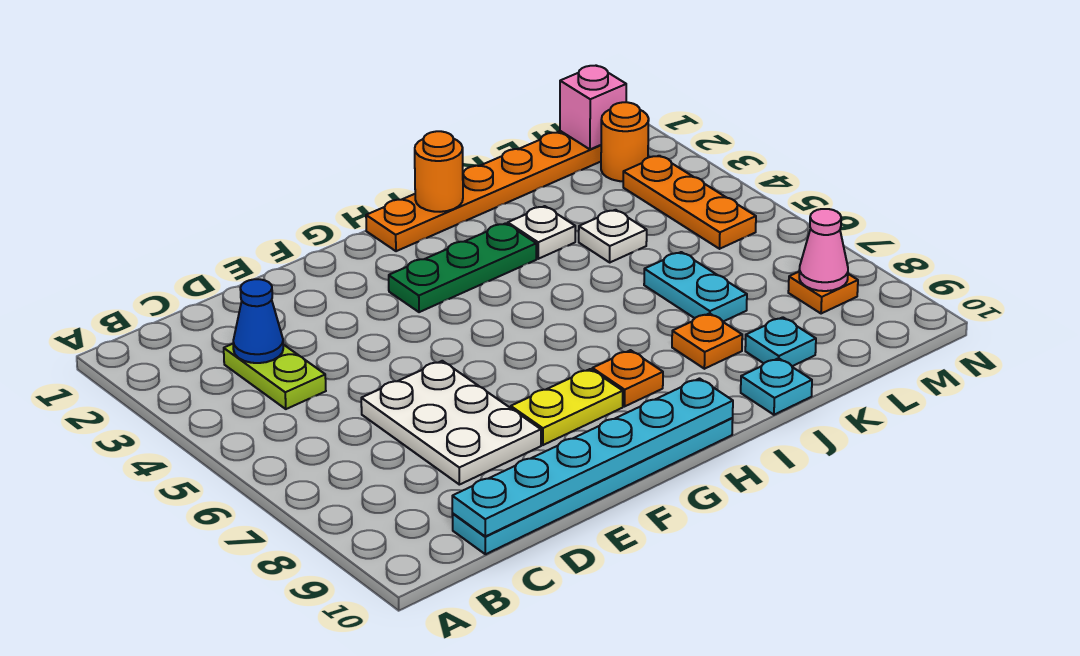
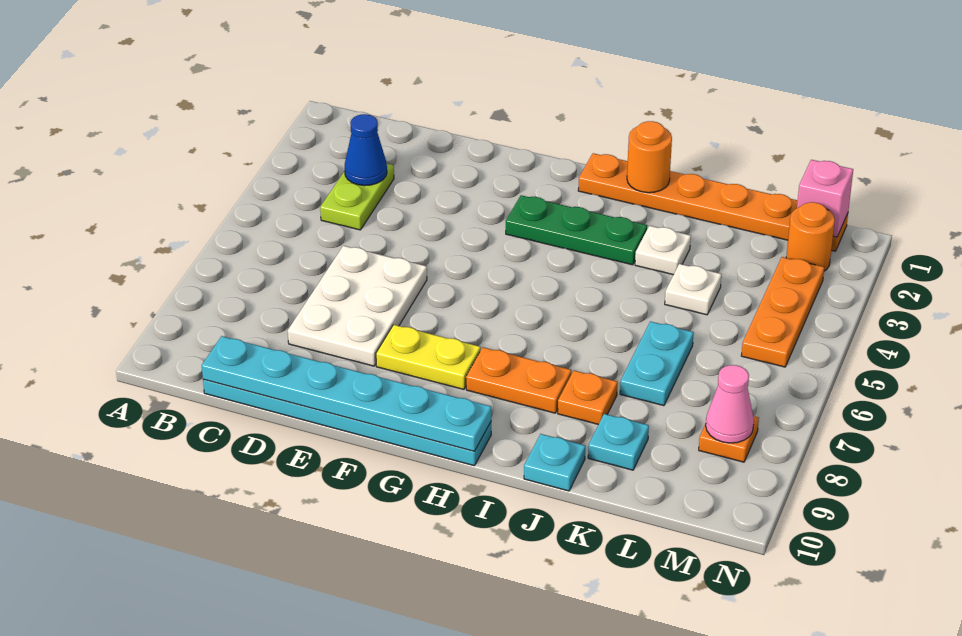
orange 1x1 plate [592,350,663,406] -> orange 1x2 plate [466,347,571,413]

